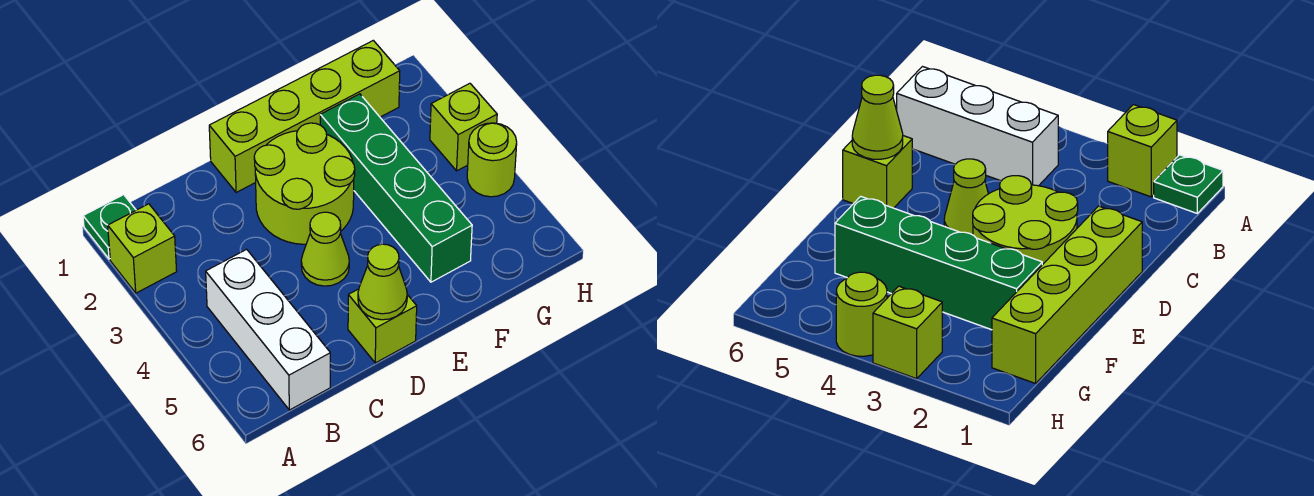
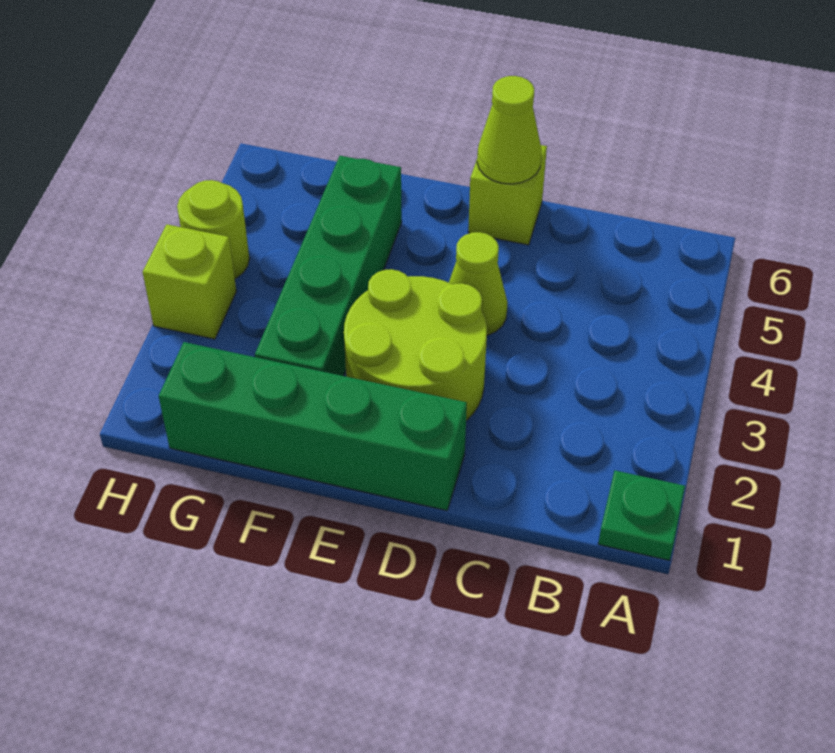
lime 1x1 brick [108,204,177,293] -> none
white 1x3 brick [206,249,330,410] -> none
lime 1x4 brick [209,40,400,193] -> green 1x4 brick [159,342,467,510]

